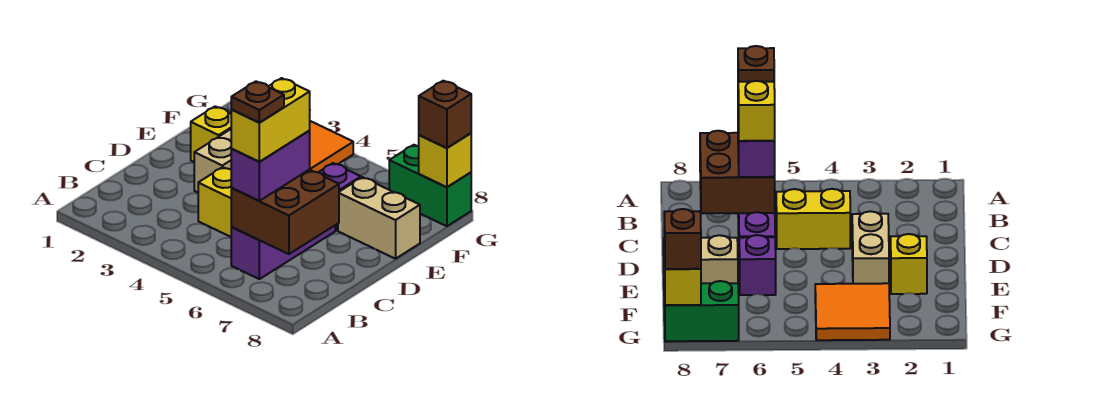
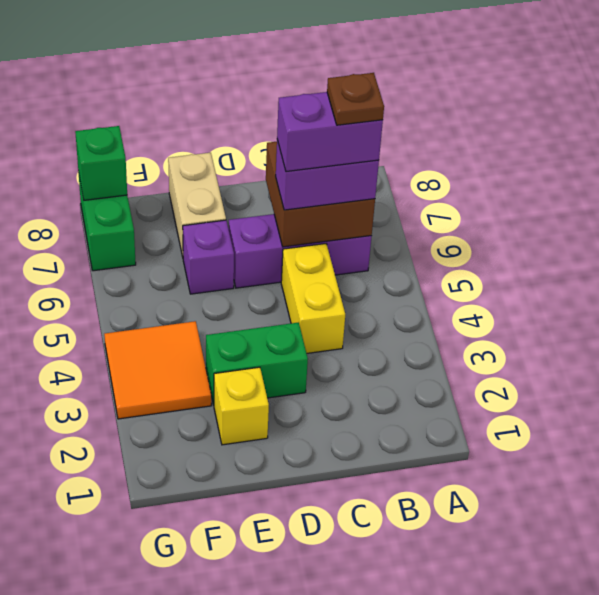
yellow 1x2 brick [231,78,310,162] -> purple 1x2 brick [277,92,383,172]
tan 1x2 brick [194,129,232,192] -> green 1x2 brick [206,322,308,405]
yellow 1x1 brick [419,133,471,187] -> green 1x1 brick [75,126,127,200]
brown 1x1 brick [419,81,471,148] -> none

